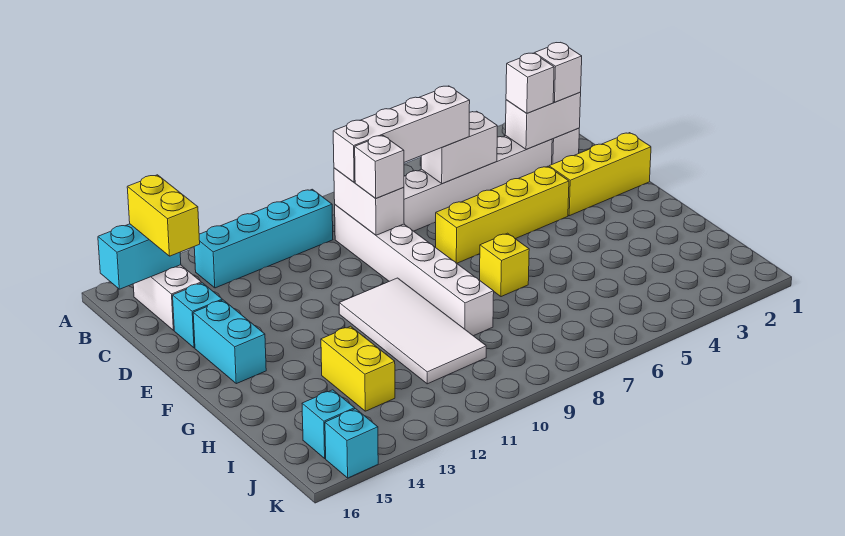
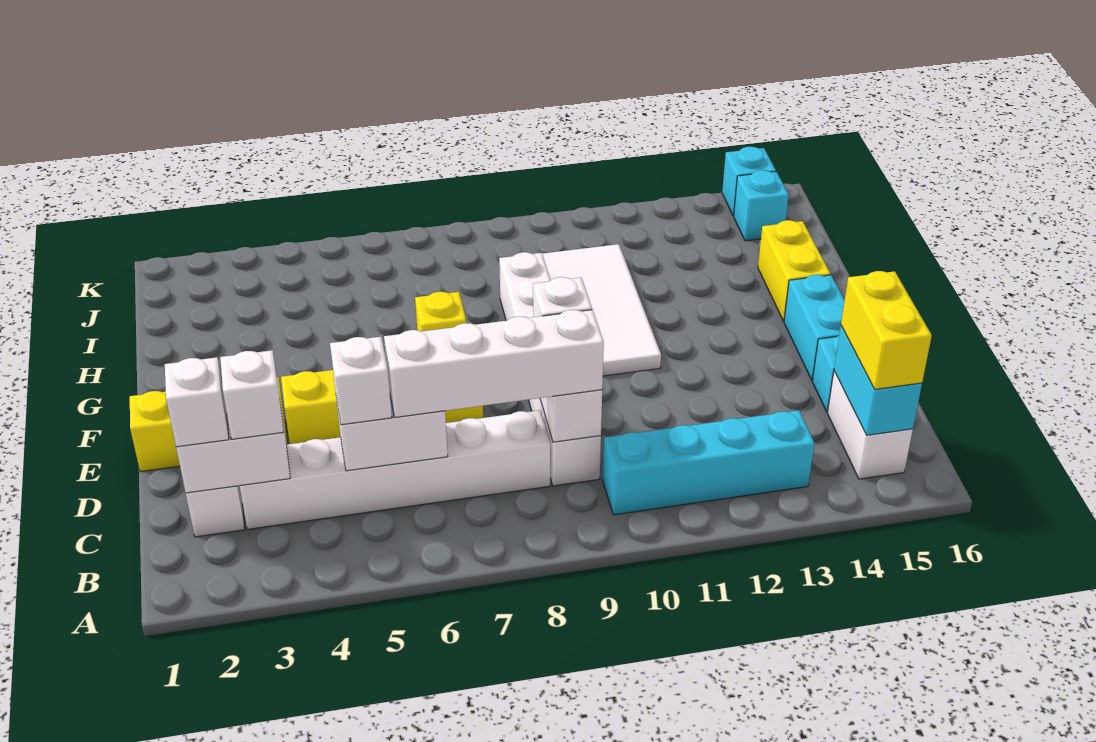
cyan 1x2 brick [98,224,181,289] -> cyan 1x2 brick turned to [834,326,922,435]
none -> white 1x1 brick [330,337,392,425]
yellow 1x2 brick [321,326,395,411] -> yellow 1x2 brick moved to [758,220,831,321]

